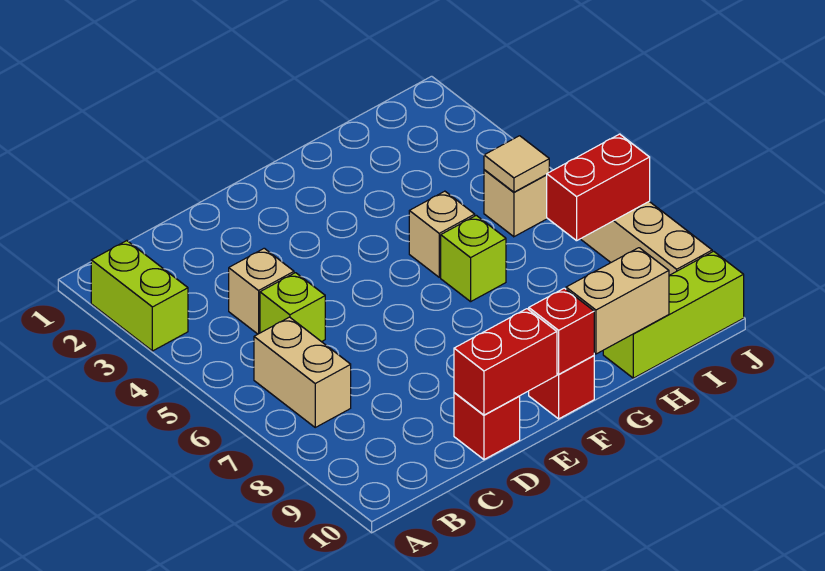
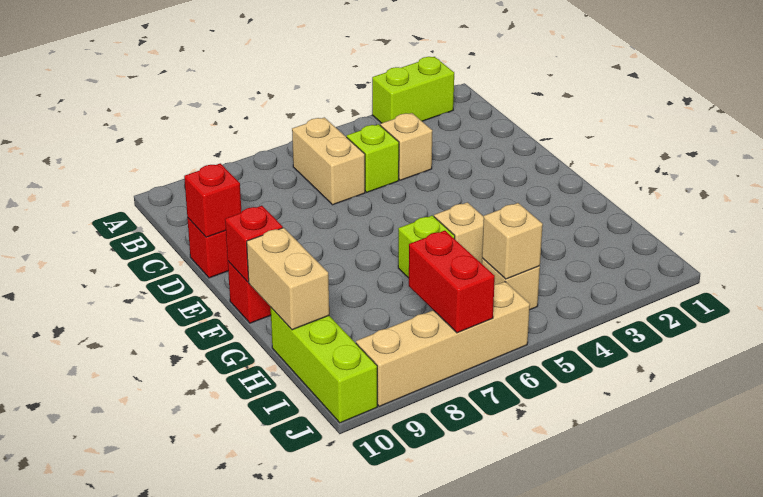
tan 1x2 brick [254,317,351,427] -> tan 1x2 brick turned to [292,118,365,205]
red 1x2 brick [454,309,557,415] -> red 1x1 brick [184,163,241,237]
tan 1x1 tile [484,136,549,192] -> tan 1x1 brick [482,203,543,279]

